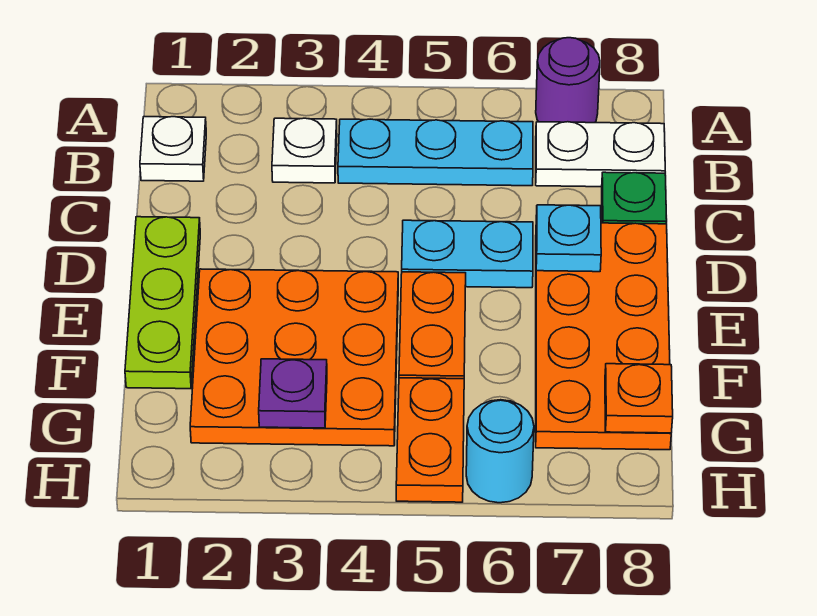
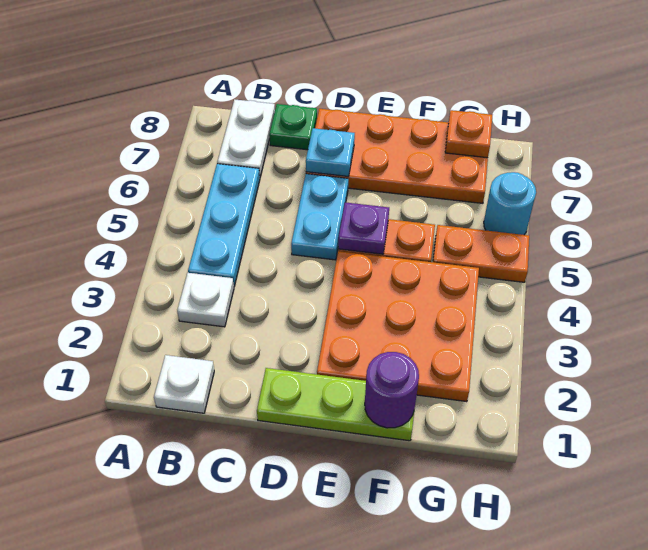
purple 1x1 round brick [536,38,600,123] -> purple 1x1 round brick moved to [365,352,419,428]
purple 1x1 plate [259,359,327,428] -> purple 1x1 plate moved to [338,202,389,254]

